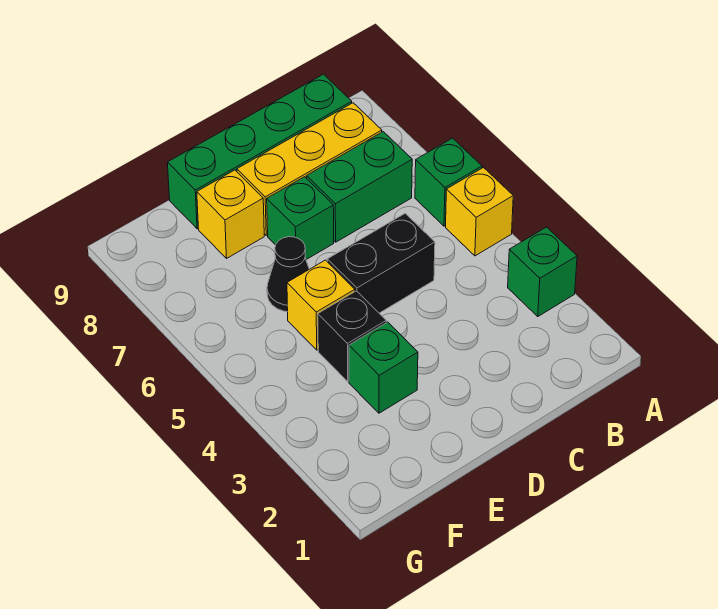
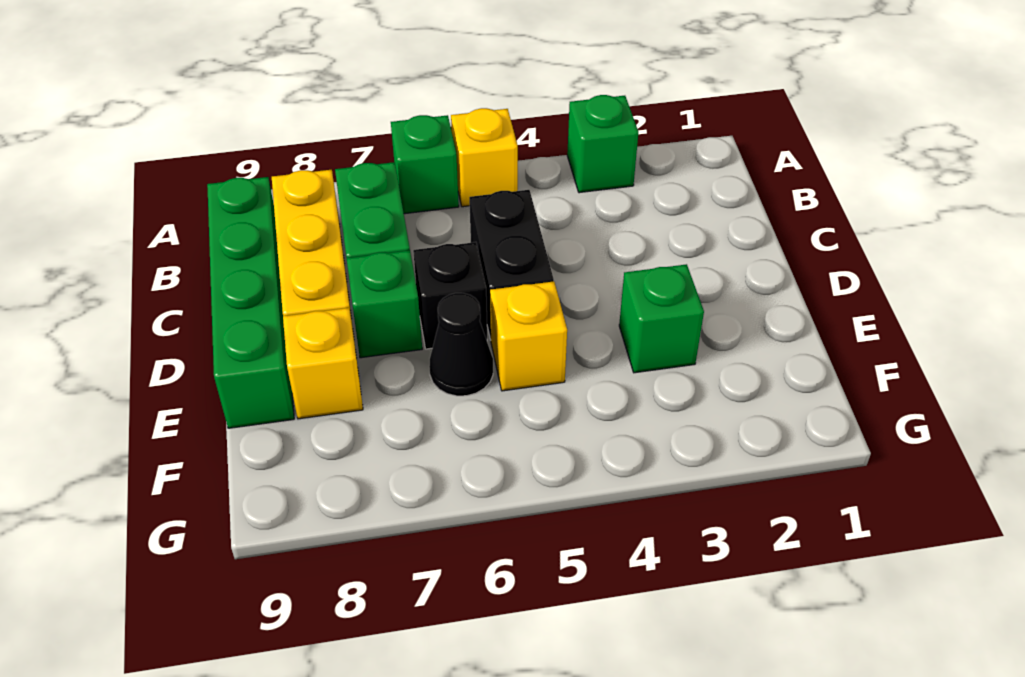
black 1x1 brick [318,291,386,381] -> black 1x1 brick moved to [413,242,487,349]

